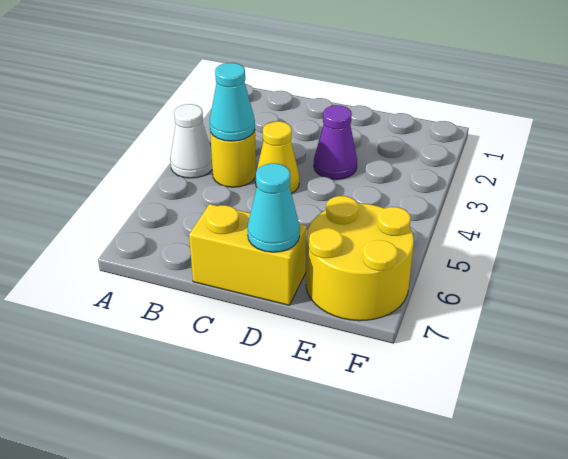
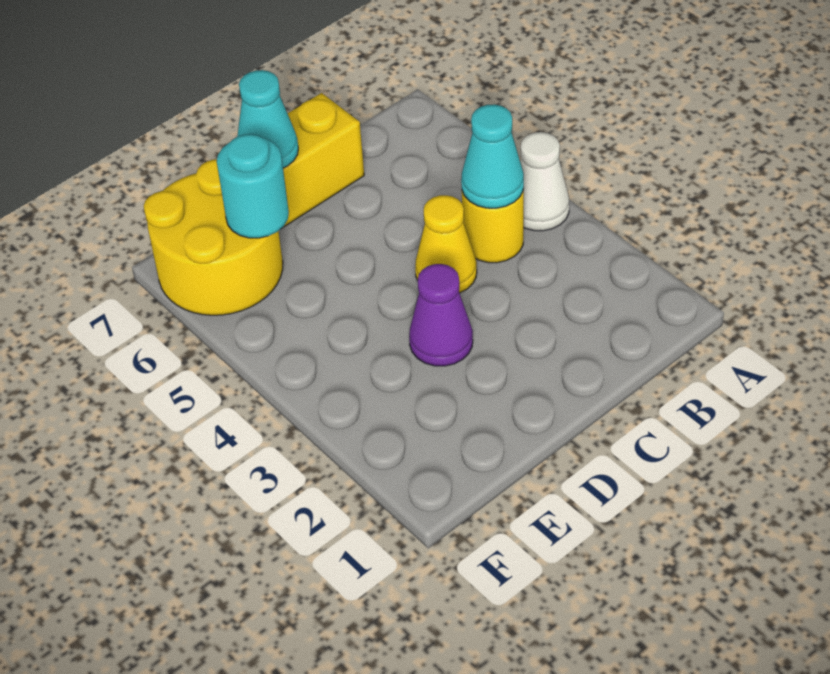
none -> cyan 1x1 round brick [217,134,289,238]

